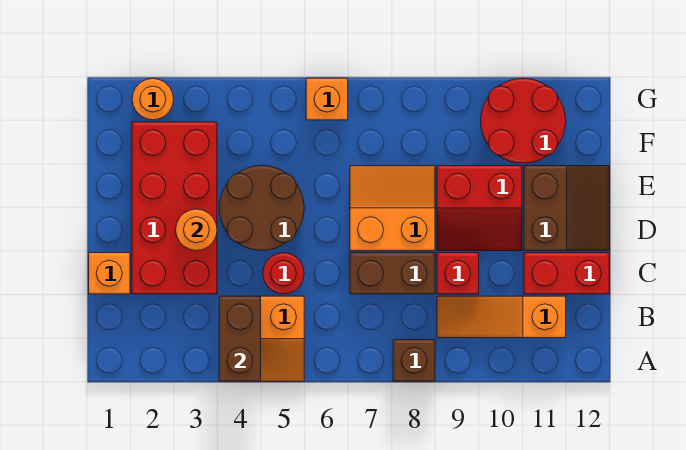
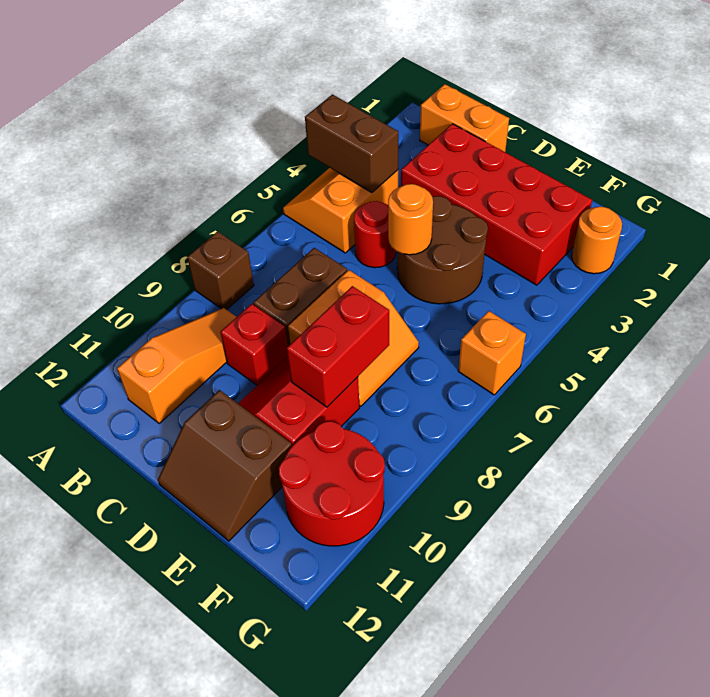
orange 1x1 brick [89,253,130,294] -> orange 1x2 brick [420,84,509,152]
red 1x2 brick [524,253,609,294] -> red 1x2 brick moved to [287,286,389,407]
orange 1x1 round brick [176,209,217,251] -> orange 1x1 round brick moved to [388,184,433,255]

